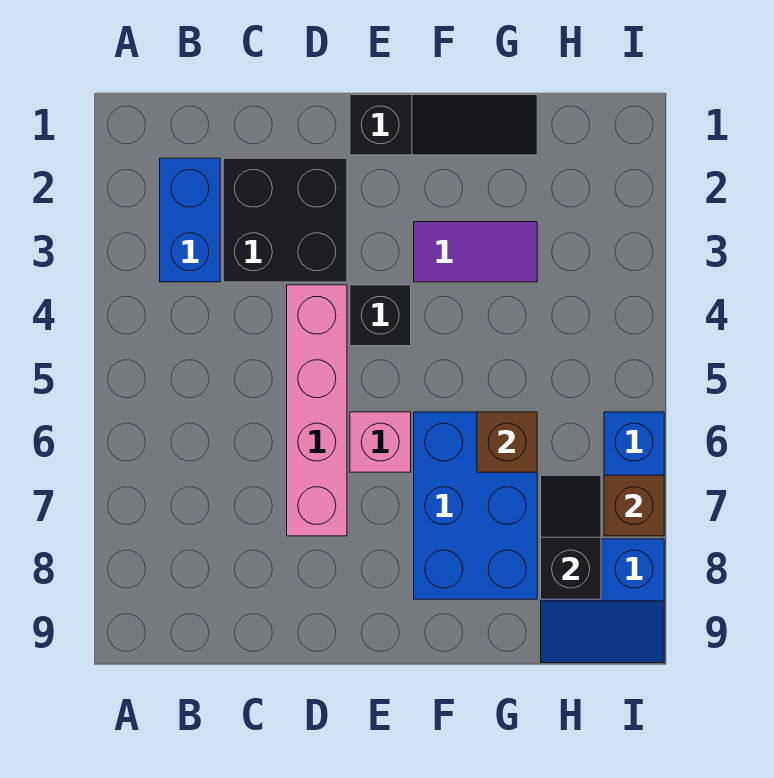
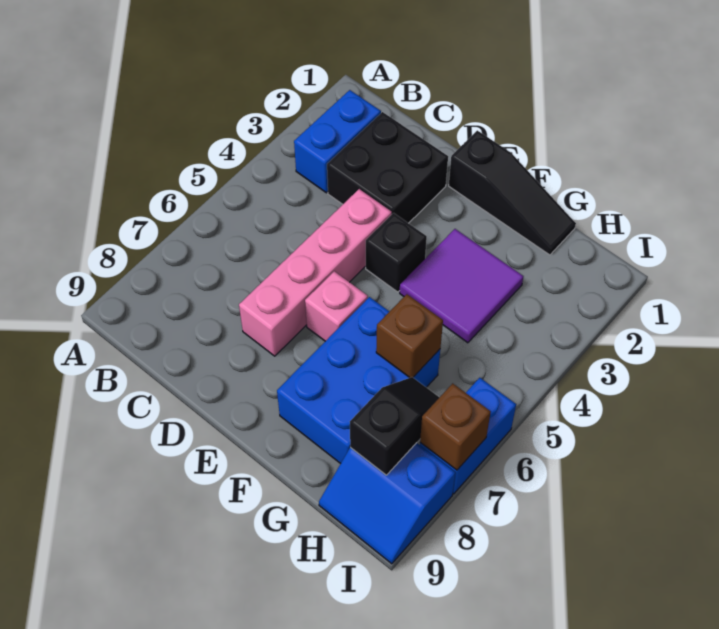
purple 1x2 tile [414,222,537,282] -> purple 2x2 tile [400,229,523,343]

